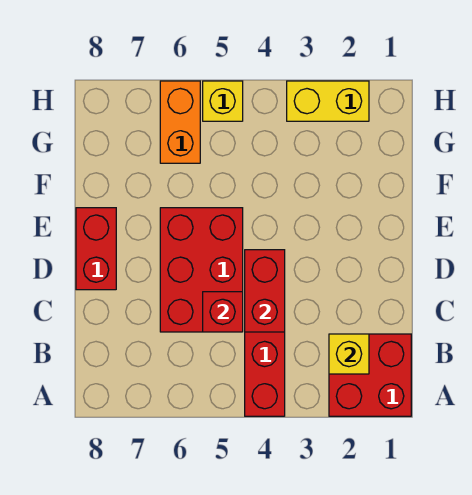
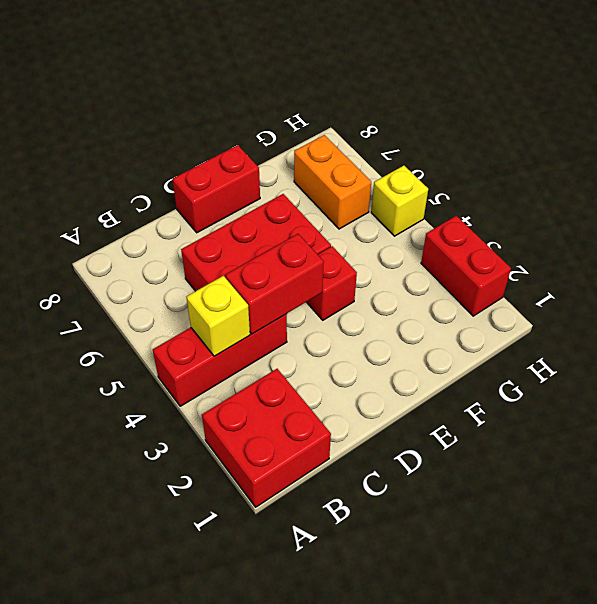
yellow 1x1 brick [329,334,369,374] -> yellow 1x1 brick moved to [186,276,250,356]
red 1x1 brick [203,292,243,332] -> red 1x1 brick moved to [307,246,357,320]
orange 1x2 brick [160,81,200,163] -> orange 1x2 brick turned to [294,135,371,229]
yellow 1x2 brick [287,81,369,121] -> red 1x2 brick [421,216,511,316]

